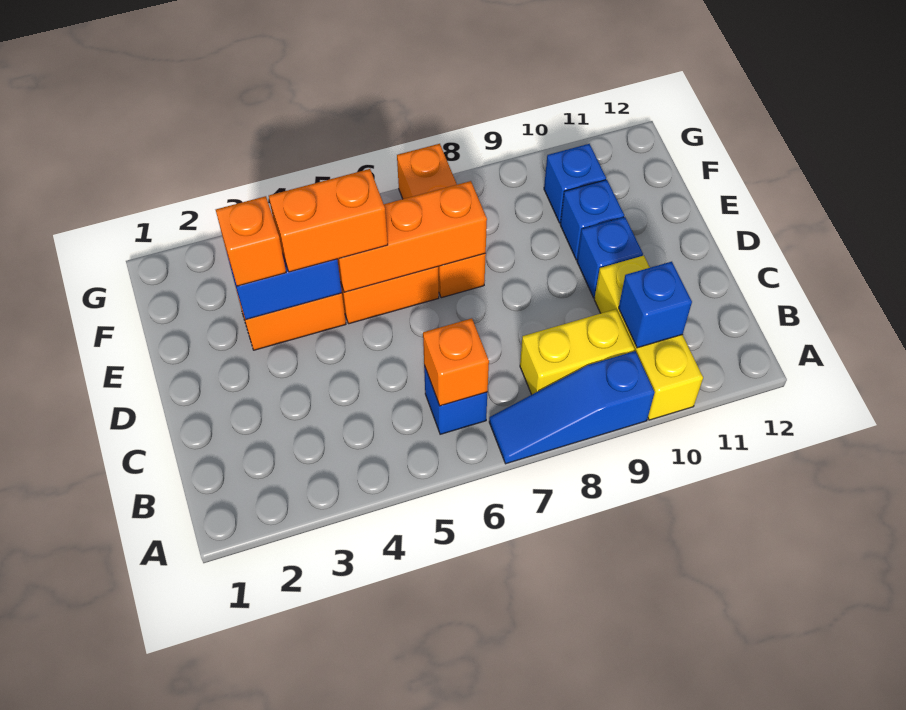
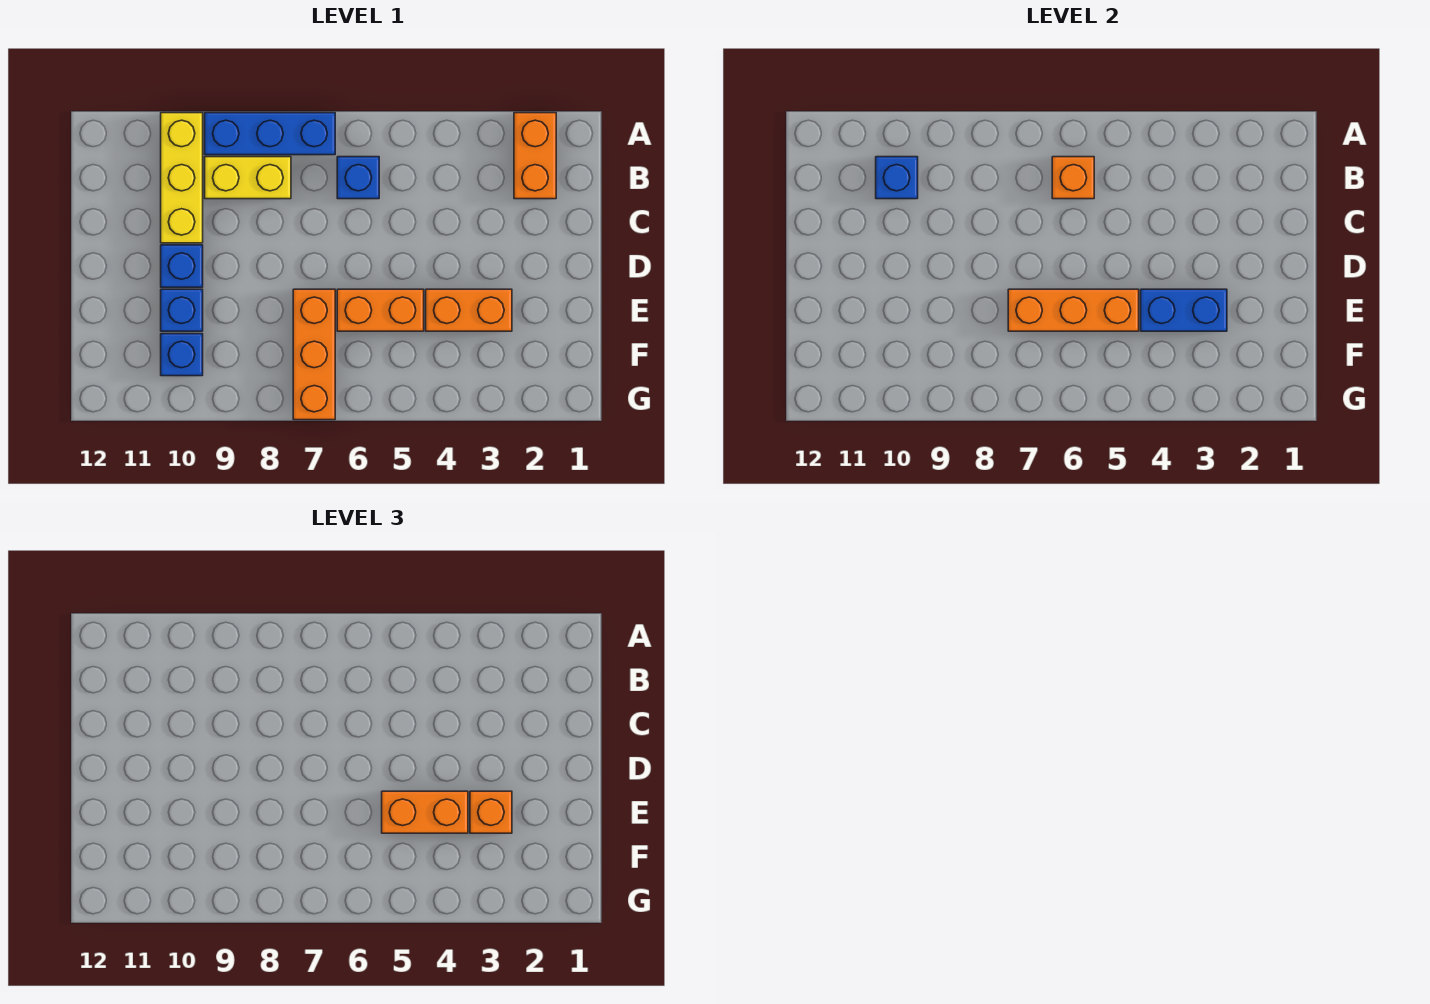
none -> orange 1x2 brick [514,113,556,199]
blue 1x3 slope [489,351,655,464] -> blue 1x3 brick [205,113,335,155]

